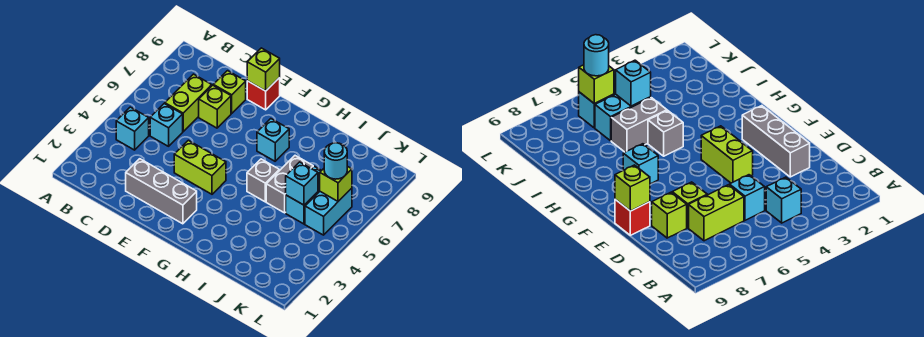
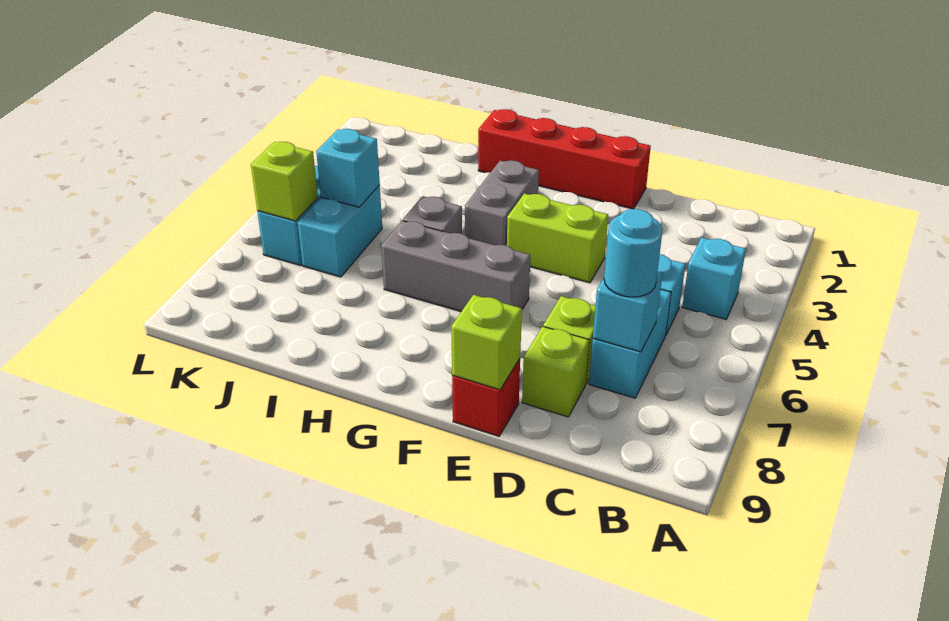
lime 1x2 brick [165,74,212,132] -> cyan 1x2 brick [589,289,671,398]
grey 1x3 brick [126,159,197,224] -> grey 1x3 brick moved to [381,221,530,312]
none -> red 1x4 brick [478,109,651,209]
cyan 1x1 brick [257,119,289,161] -> cyan 1x1 brick moved to [593,272,662,352]
grey 1x2 brick [266,156,313,213] -> grey 1x2 brick moved to [465,161,539,246]
cyan 1x1 round brick [324,143,347,179] -> cyan 1x1 round brick moved to [604,209,663,297]

